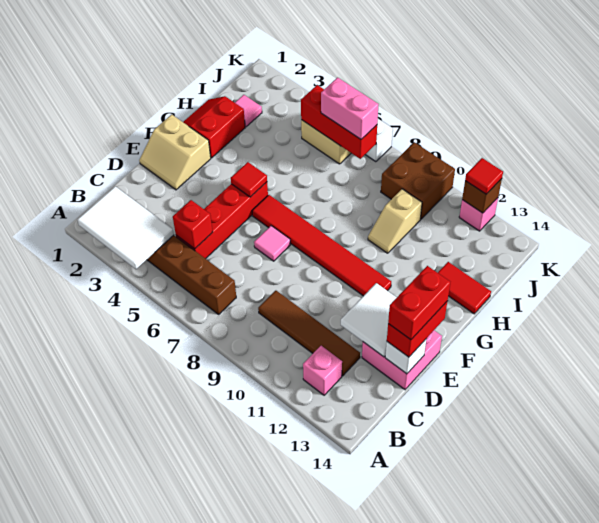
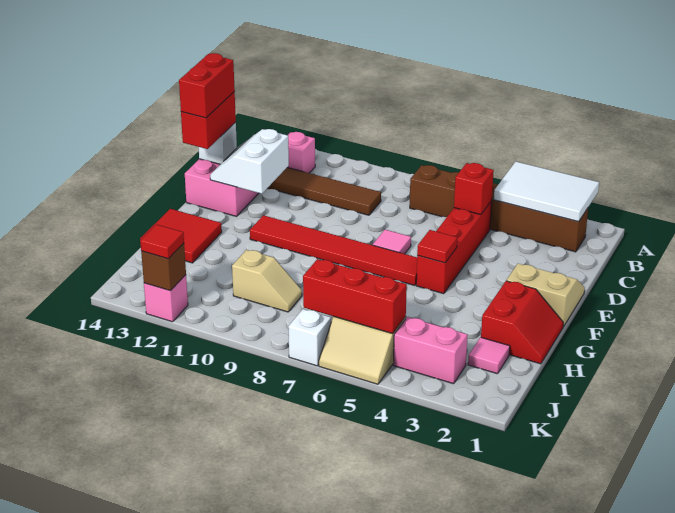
white 2x2 tile [341,283,397,357] -> white 2x2 slope [210,129,289,194]
tan 1x2 slope [368,189,422,253] -> tan 1x2 slope turned to [232,250,302,312]
red 1x2 tile [438,262,491,314] -> red 2x2 tile [140,209,222,263]
pink 1x2 brick [321,78,379,139] -> pink 1x2 brick moved to [393,317,468,384]
brown 2x2 brick [381,142,455,219] -> none

